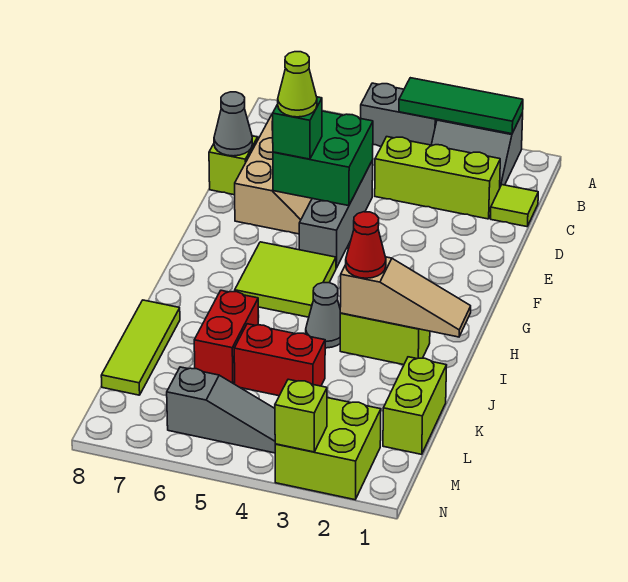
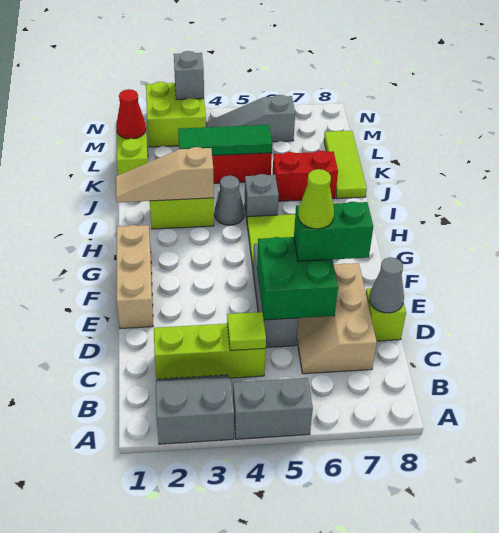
green 1x3 tile [399,78,523,134] -> green 1x3 tile moved to [178,125,272,155]
lime 1x1 tile [491,185,538,227] -> lime 1x1 tile moved to [227,312,266,351]
none -> tan 1x3 brick [117,225,153,329]
green 1x1 brick [272,97,322,159] -> green 1x2 brick [294,202,373,261]
red 1x1 cone [346,212,386,278] -> red 1x1 cone moved to [116,89,146,139]
none -> grey 1x1 brick [245,174,279,220]
red 1x2 brick [194,290,259,384] -> red 1x2 brick turned to [273,151,338,201]
lime 1x1 brick [275,379,327,452] -> grey 1x1 brick [174,51,204,99]

